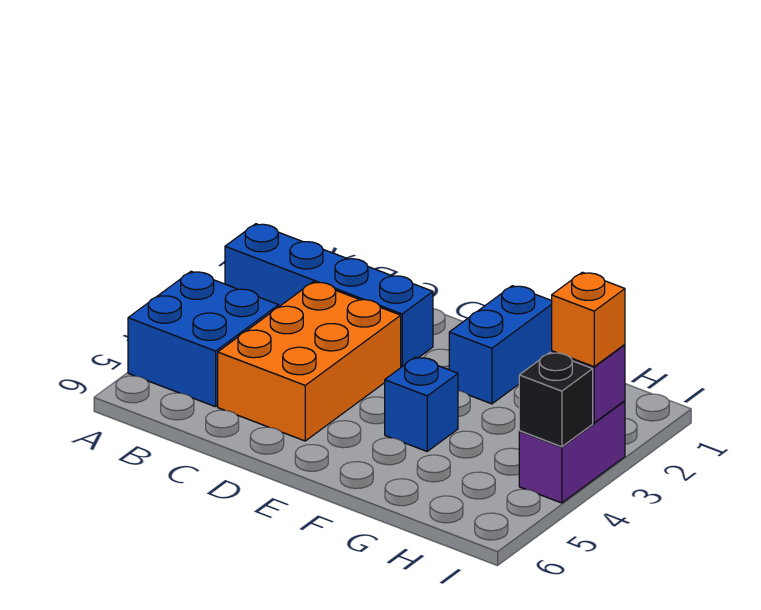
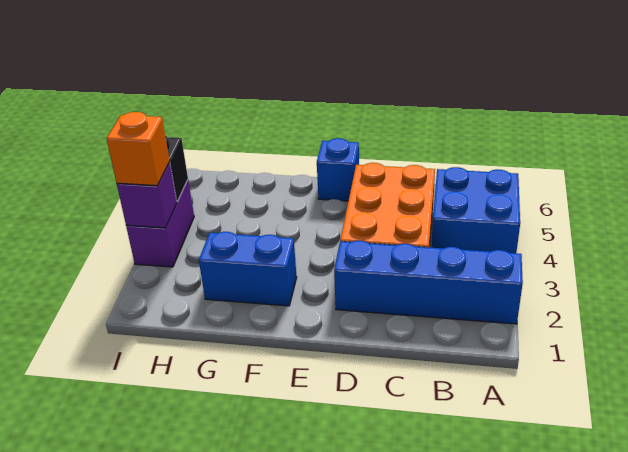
blue 1x2 brick [449,286,552,404] -> blue 1x2 brick turned to [199,232,297,306]
blue 1x1 brick [385,357,458,451] -> blue 1x1 brick moved to [317,138,359,201]

